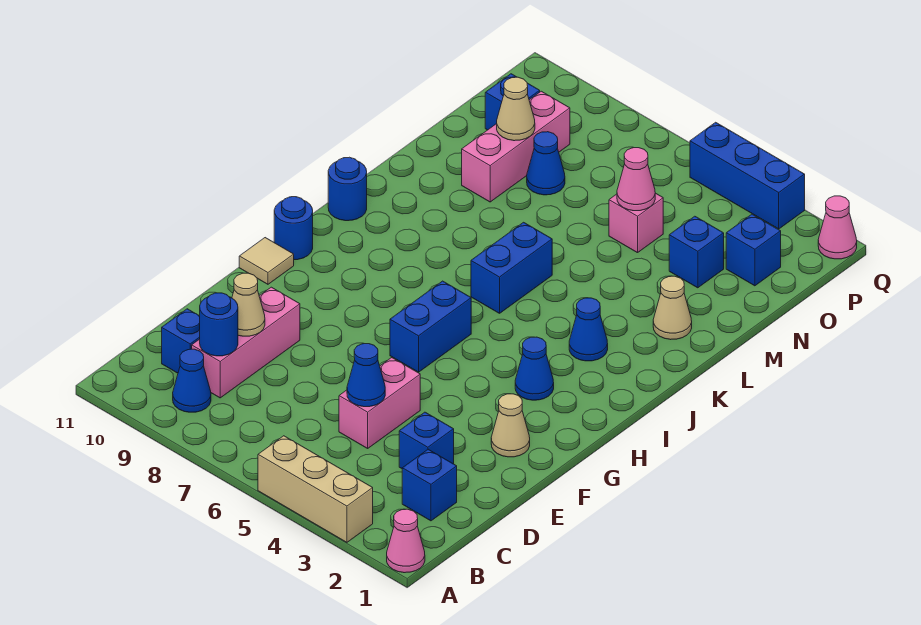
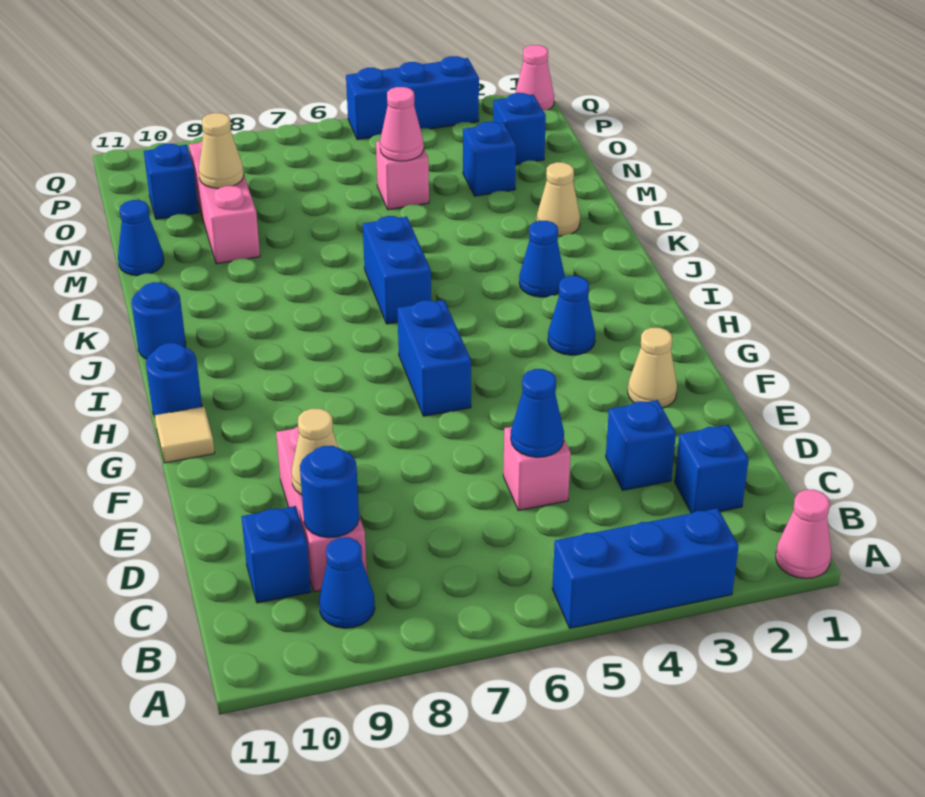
tan 1x3 brick [258,436,373,542] -> blue 1x3 brick [552,508,739,628]
pink 1x2 brick [339,358,420,448] -> pink 1x1 brick [503,427,571,511]
blue 1x1 cone [527,132,565,195] -> blue 1x1 cone moved to [118,200,164,276]

